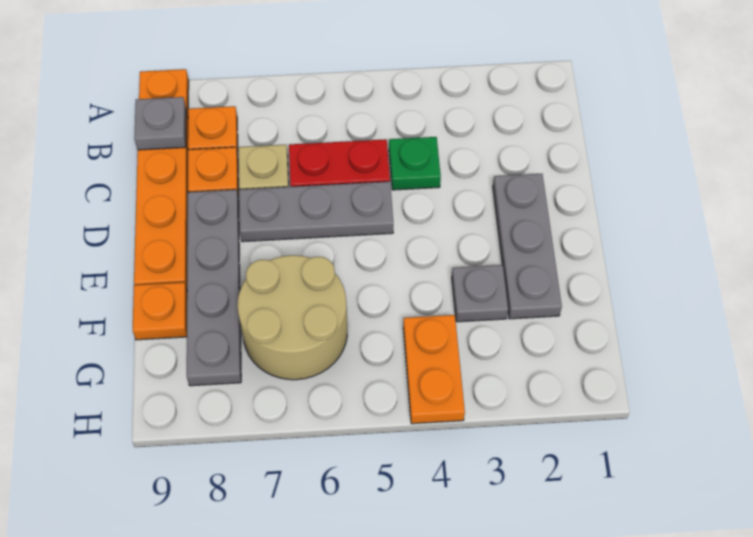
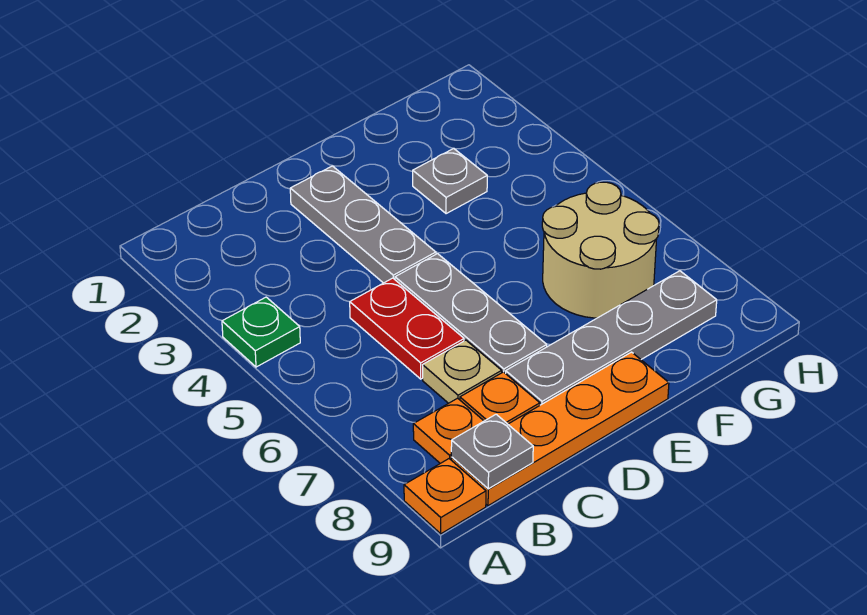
green 1x1 plate [389,137,441,190] -> green 1x1 plate moved to [222,297,300,367]
grey 1x3 plate [493,174,562,319] -> grey 1x3 plate turned to [290,166,436,283]
orange 1x1 plate [133,282,187,340] -> none
orange 1x2 plate [403,315,465,424] -> none

